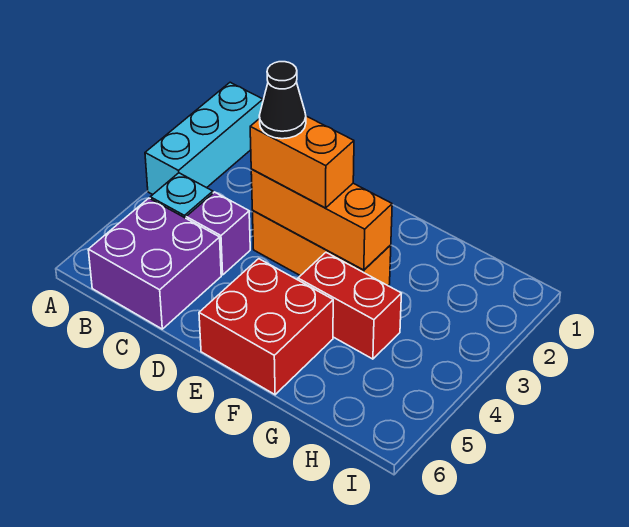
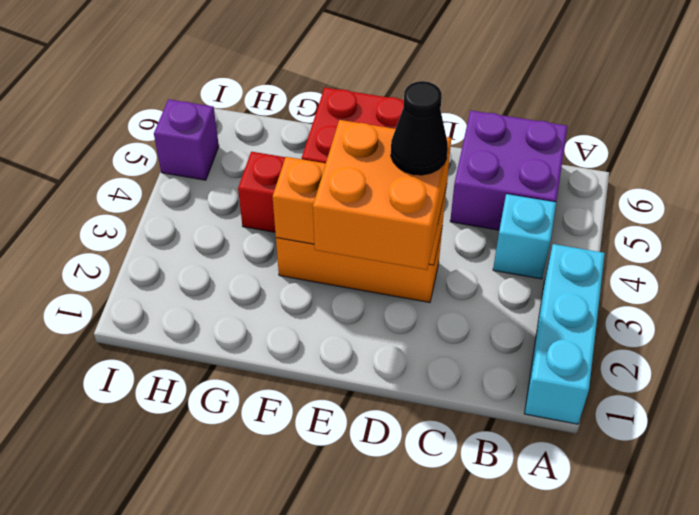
purple 1x1 brick [186,192,250,275] -> purple 1x1 brick moved to [154,99,219,180]
orange 1x2 brick [250,116,354,208] -> orange 2x2 brick [313,120,451,270]

